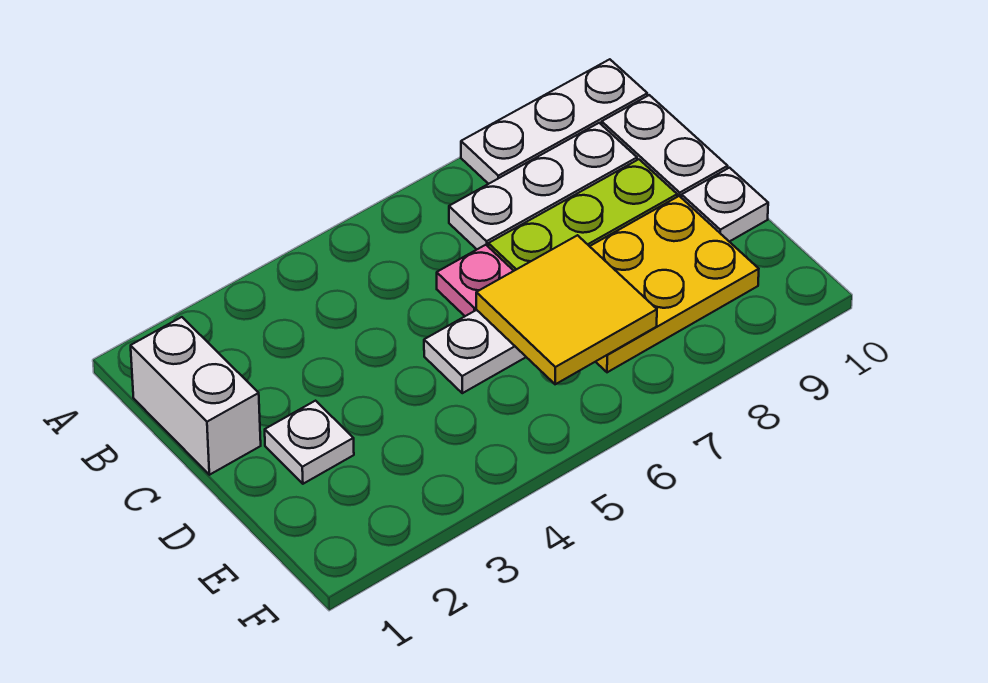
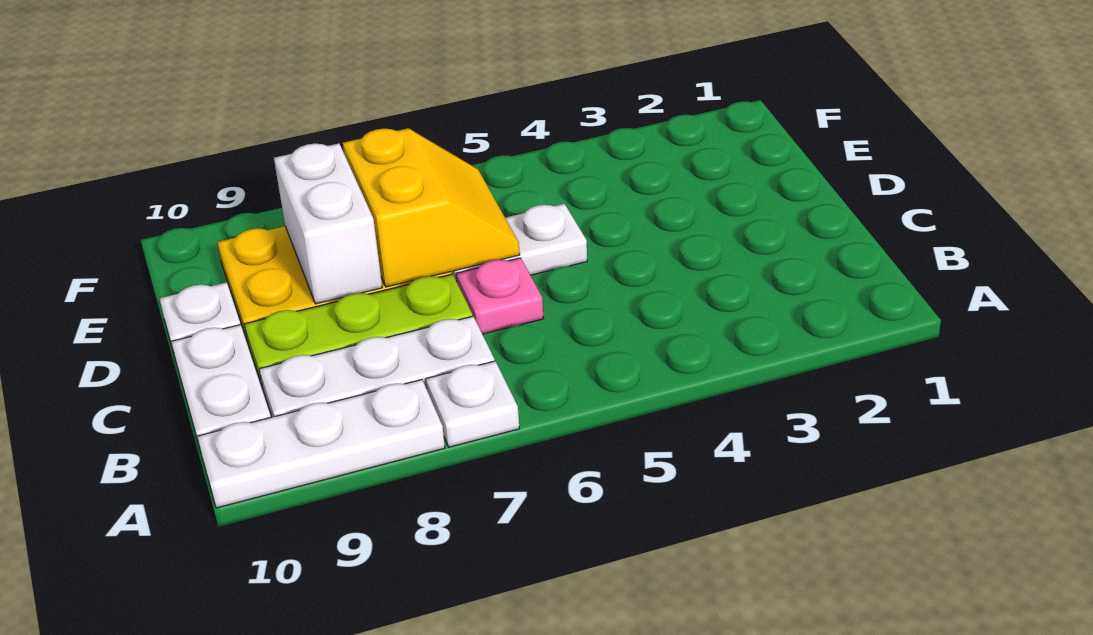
white 1x2 brick [131,317,261,475] -> white 1x2 brick moved to [274,144,382,304]
white 1x1 plate [265,401,354,484] -> white 1x1 plate moved to [426,361,520,447]
yellow 2x2 tile [476,235,657,384] -> yellow 2x2 slope [343,128,520,287]

